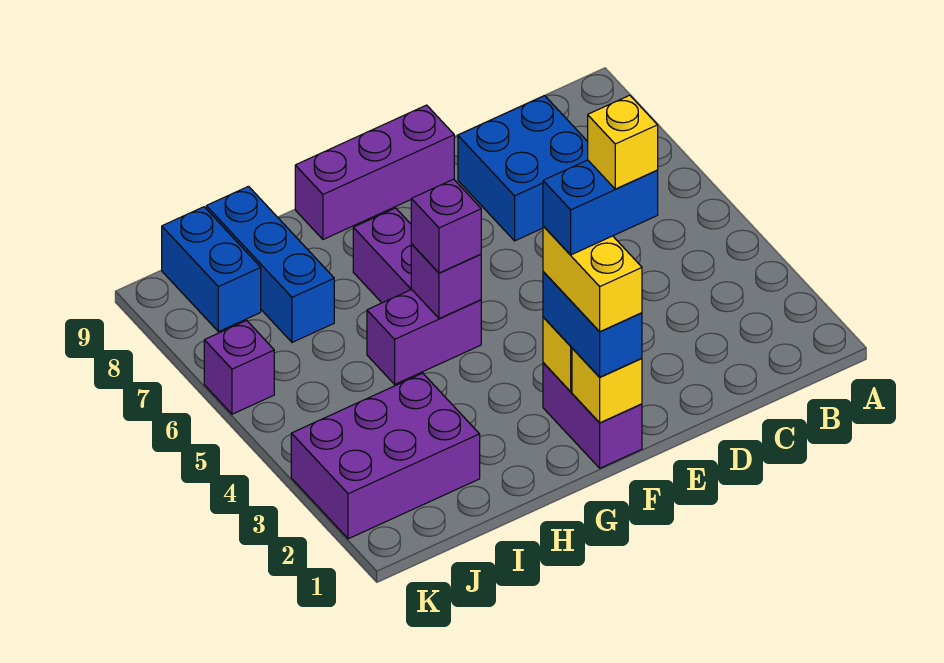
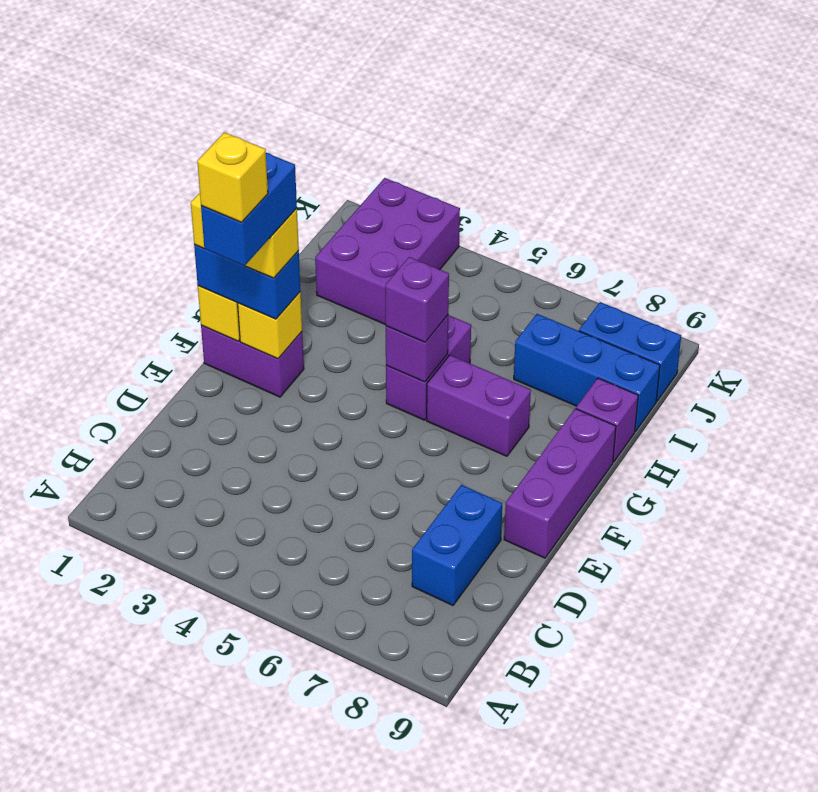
blue 2x2 brick [458,96,588,241] -> blue 1x2 brick [412,485,502,605]
purple 1x1 brick [204,320,274,414] -> purple 1x1 brick moved to [576,378,638,462]

